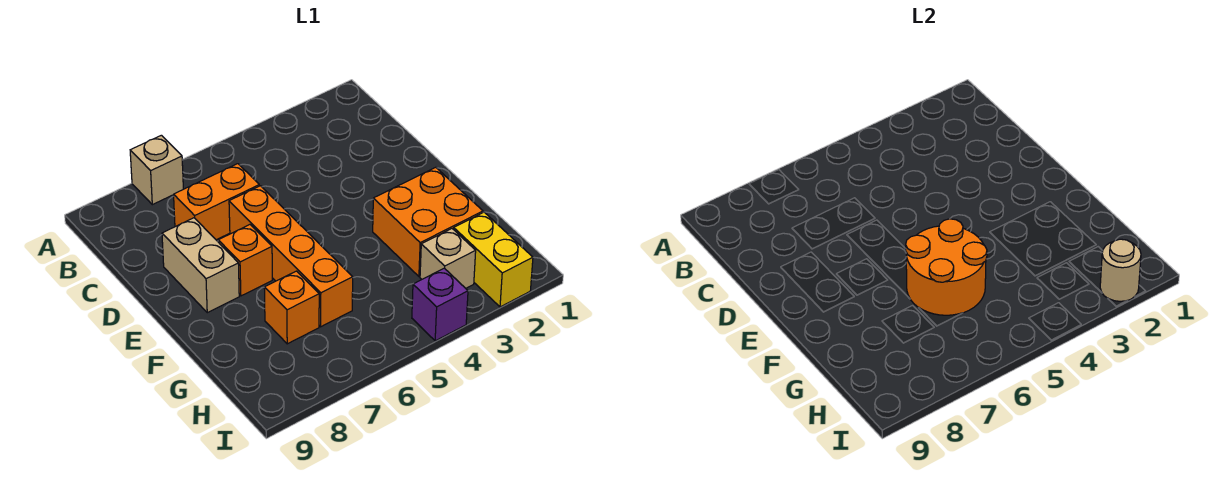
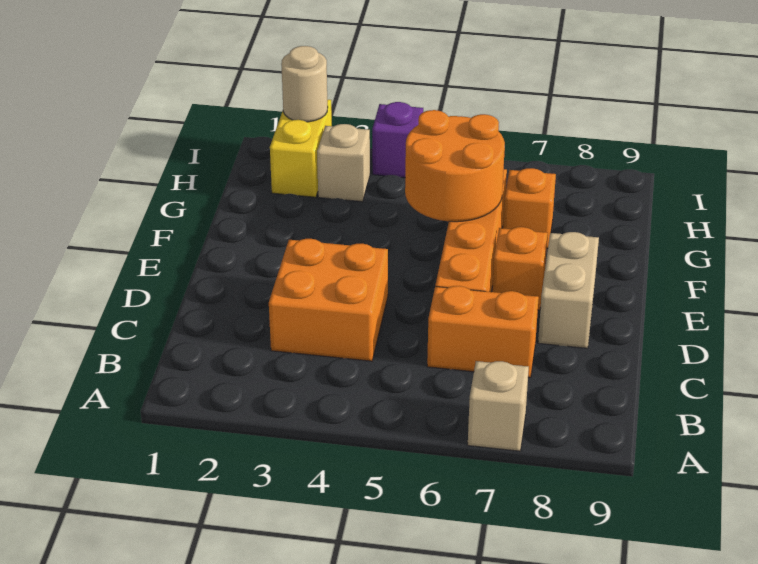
orange 2x2 brick [373,167,483,276] -> orange 2x2 brick moved to [269,239,388,361]

